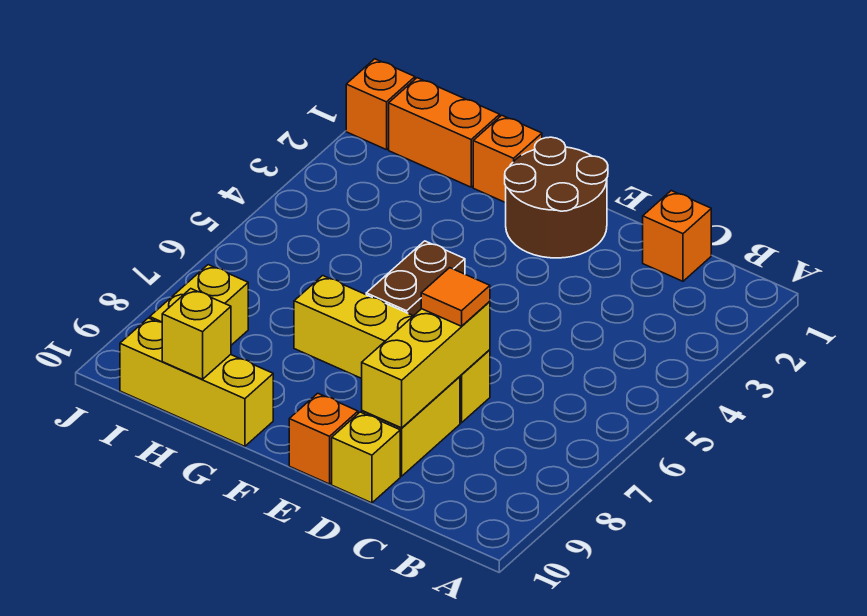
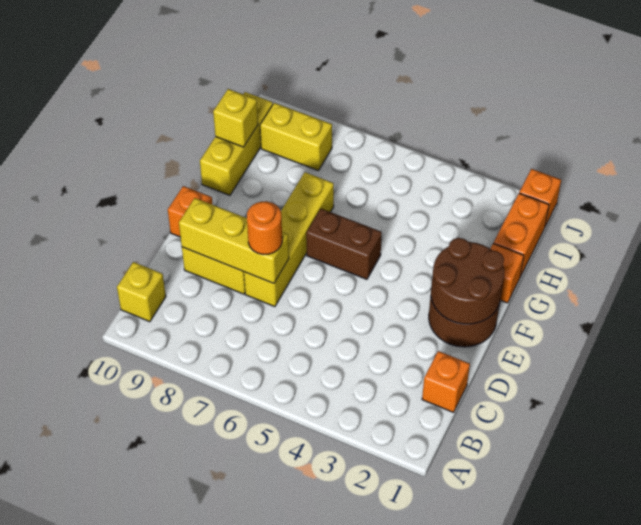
orange 1x1 tile [421,268,490,326] -> orange 1x1 round brick [247,201,282,255]
yellow 1x1 brick [332,412,400,503] -> yellow 1x1 brick moved to [117,262,166,322]
none -> brown 2x2 round brick [431,238,504,324]

